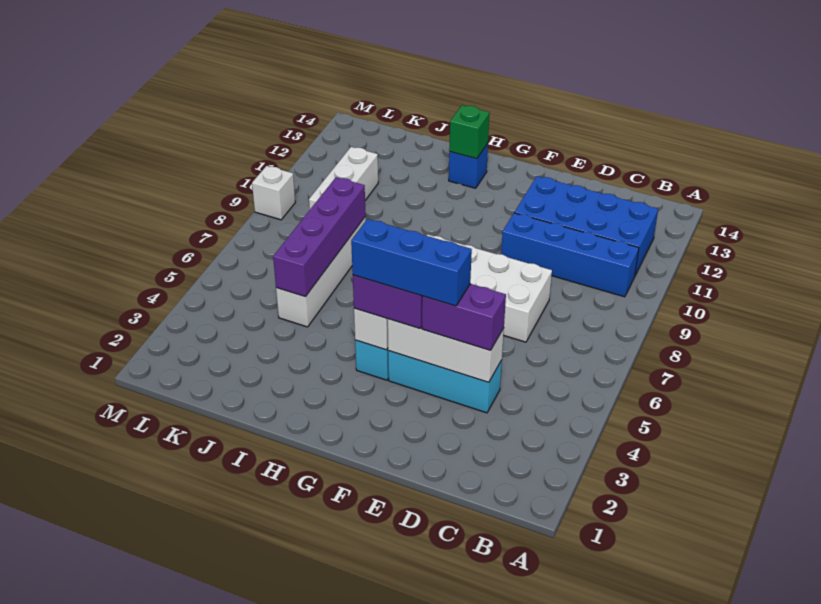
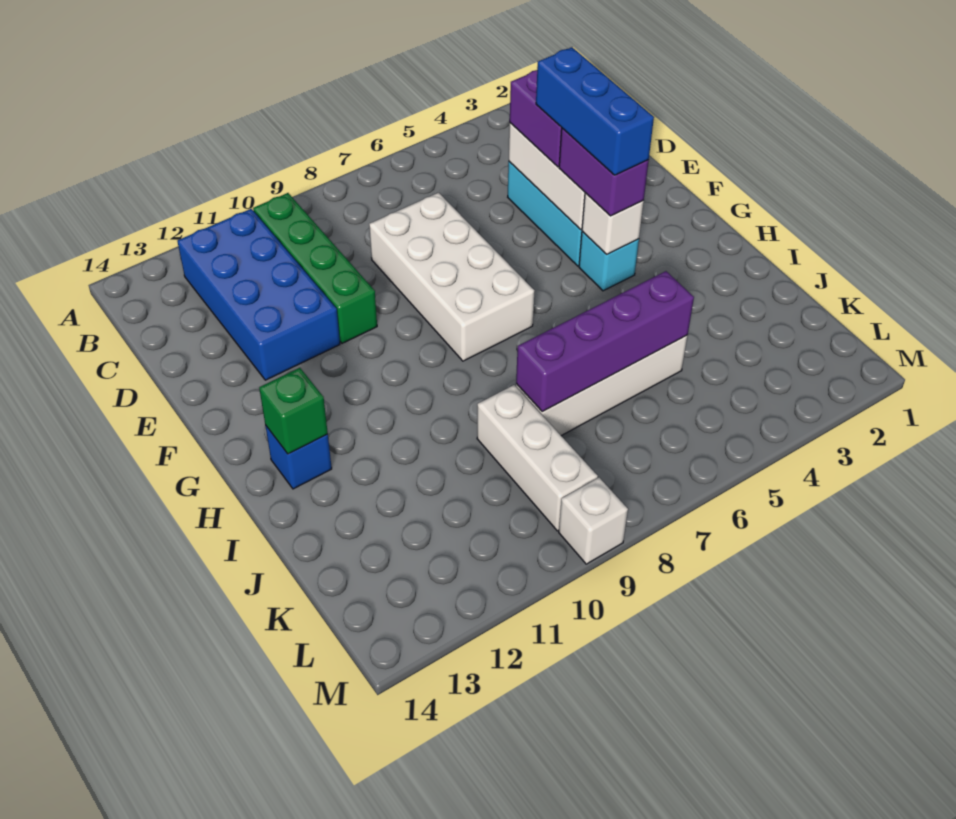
blue 1x4 brick [501,213,639,297] -> green 1x4 brick [253,193,377,343]
white 1x3 brick [309,147,378,209] -> white 1x3 brick turned to [477,385,598,531]

